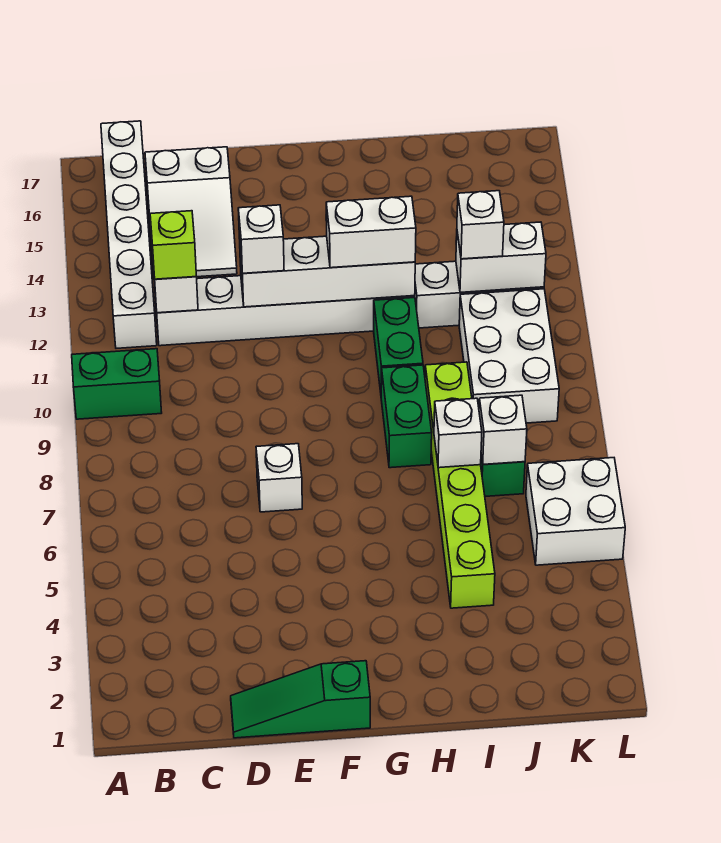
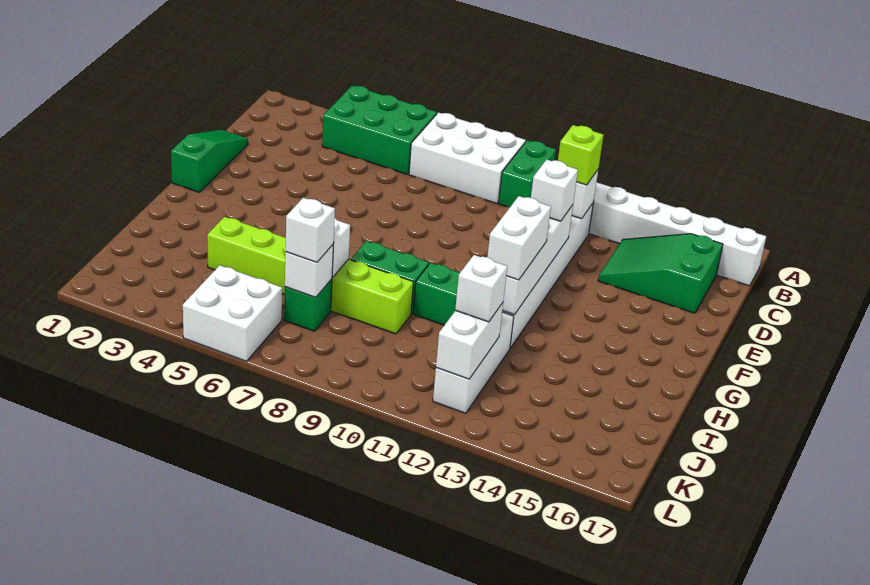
none -> green 2x3 brick [322,86,437,175]
white 2x3 slope [145,147,237,277] -> green 2x3 slope [598,234,723,313]
white 1x1 brick [256,444,302,512] -> white 1x1 brick moved to [285,198,335,262]
white 2x3 brick [459,289,559,423] -> white 2x3 brick moved to [409,113,526,204]

